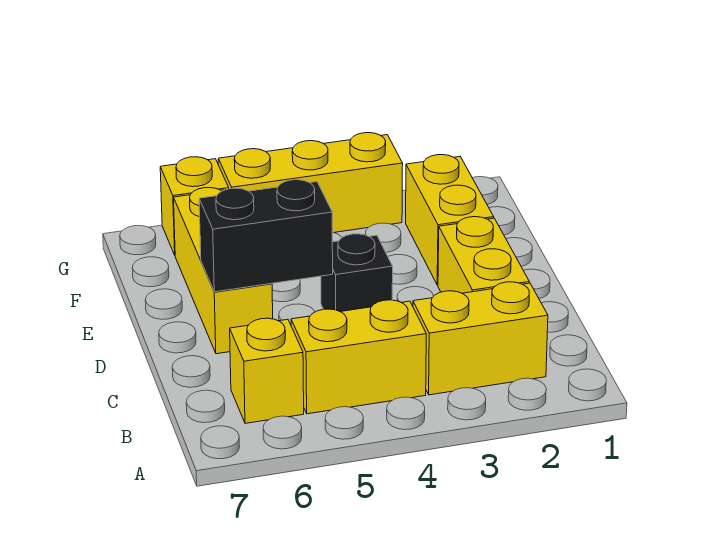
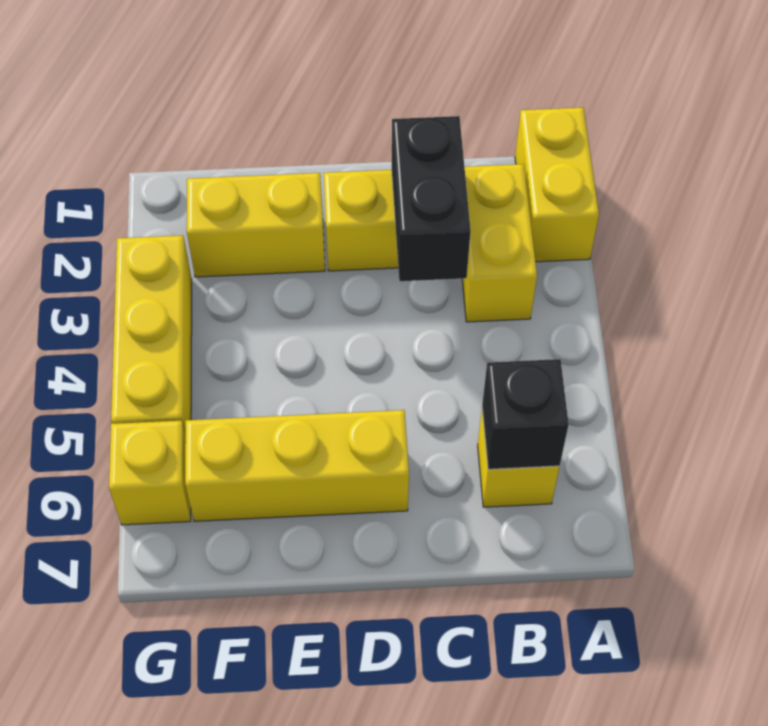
yellow 1x2 brick [291,300,426,414] -> yellow 1x2 brick moved to [515,108,599,262]
black 1x1 brick [321,234,393,312] -> black 1x1 brick moved to [482,359,569,469]
black 1x2 brick [199,180,333,292] -> black 1x2 brick moved to [392,116,471,281]

